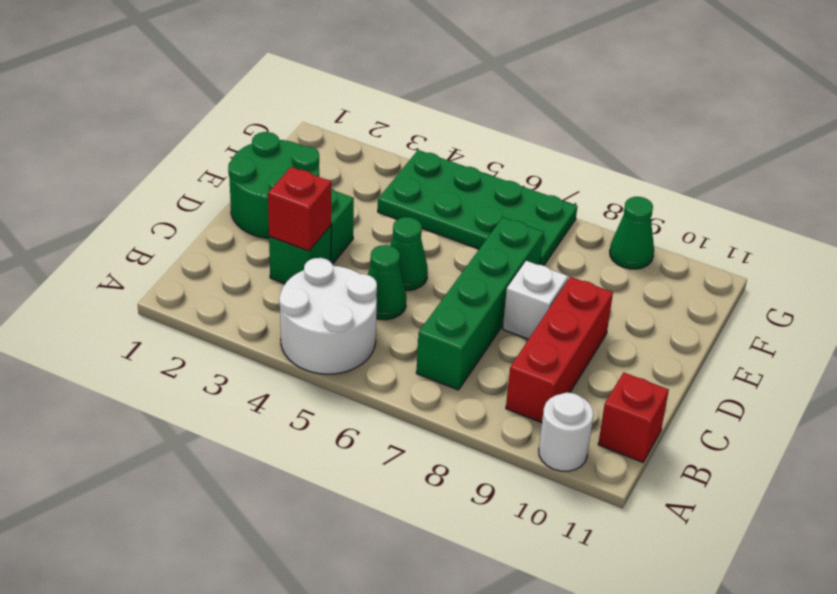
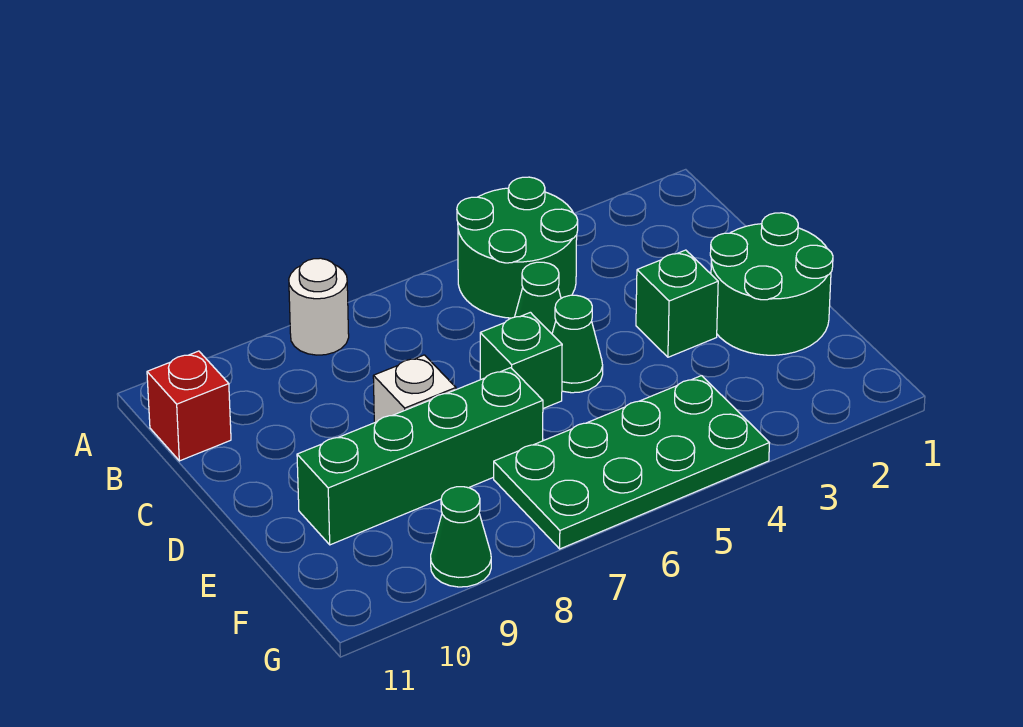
white 2x2 round brick [279,258,377,374] -> green 2x2 round brick [457,177,578,318]
white 1x1 round brick [539,393,593,471] -> white 1x1 round brick moved to [289,258,349,355]
green 1x4 brick [416,217,544,390] -> green 1x4 brick turned to [297,368,543,545]
red 1x3 brick [506,277,613,423] -> none
green 1x1 brick [269,226,331,284] -> green 1x1 brick moved to [480,312,562,408]
red 1x1 brick [268,167,331,251] -> none

